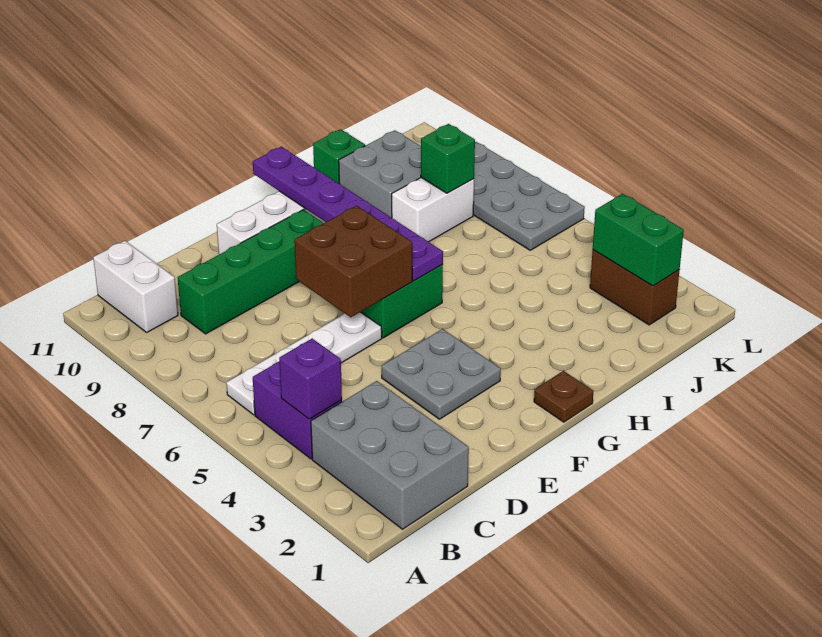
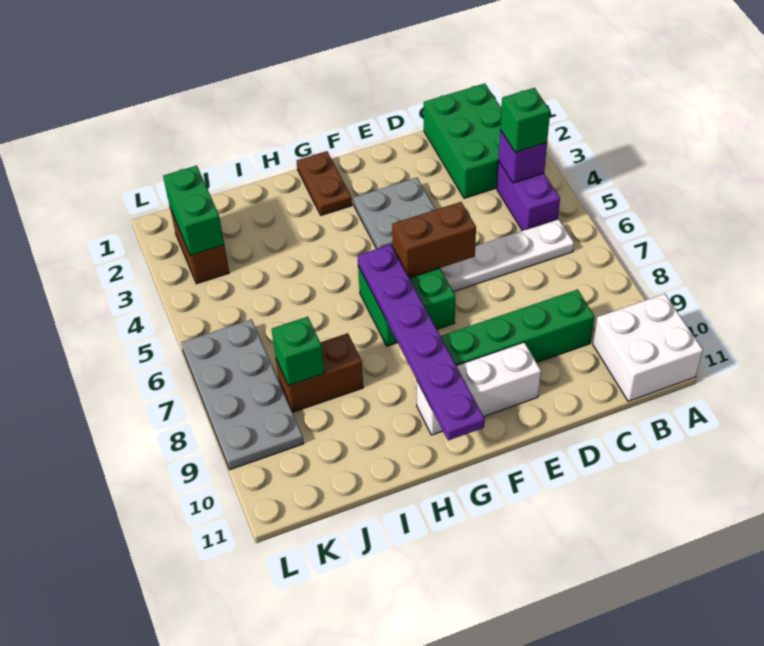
grey 2x3 brick [311,381,469,529] -> green 2x3 brick [424,83,502,198]
white 1x2 brick [93,241,178,332] -> white 2x2 brick [593,294,703,401]
brown 2x2 brick [294,206,412,317] -> brown 1x2 brick [392,202,476,278]
brown 1x1 plate [534,371,593,422] -> brown 1x2 plate [297,151,352,215]
white 1x2 brick [392,178,474,242] -> brown 1x2 brick [276,333,363,412]
grey 2x2 brick [339,130,421,218] -> none
green 1x1 brick [313,129,365,184] -> green 1x1 brick moved to [500,88,550,152]

